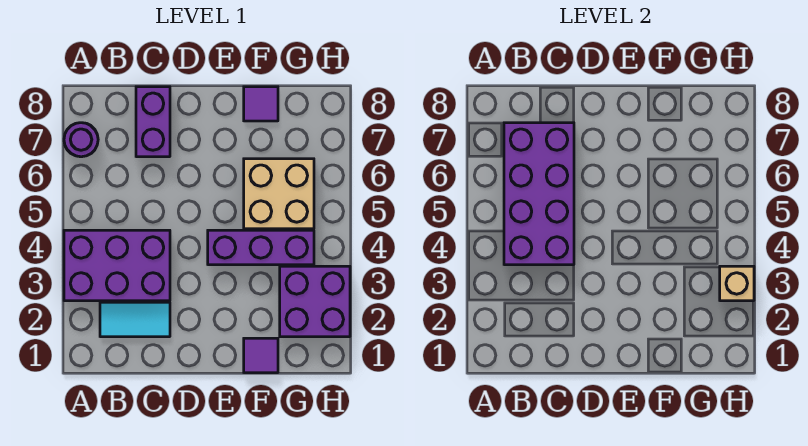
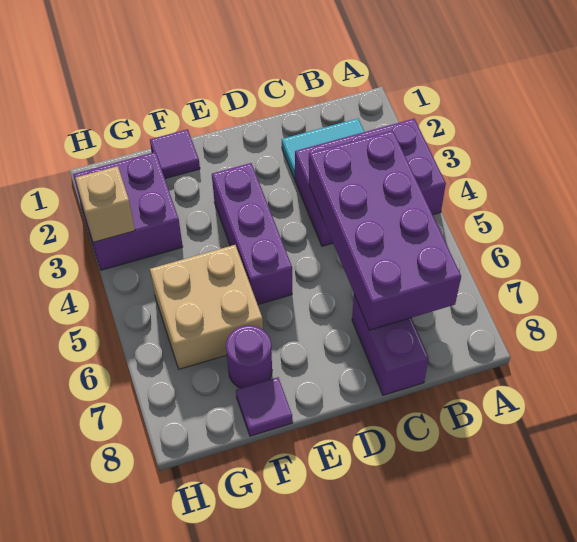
purple 1x1 round brick [64,123,98,157] -> purple 1x1 round brick moved to [226,325,272,388]
purple 1x3 brick [208,230,314,265] -> purple 1x3 brick turned to [212,163,292,305]

